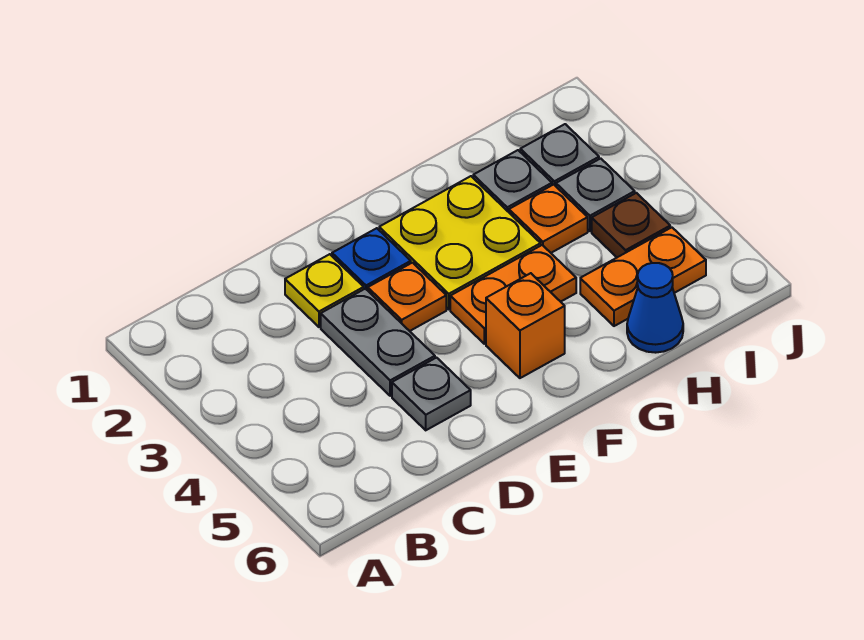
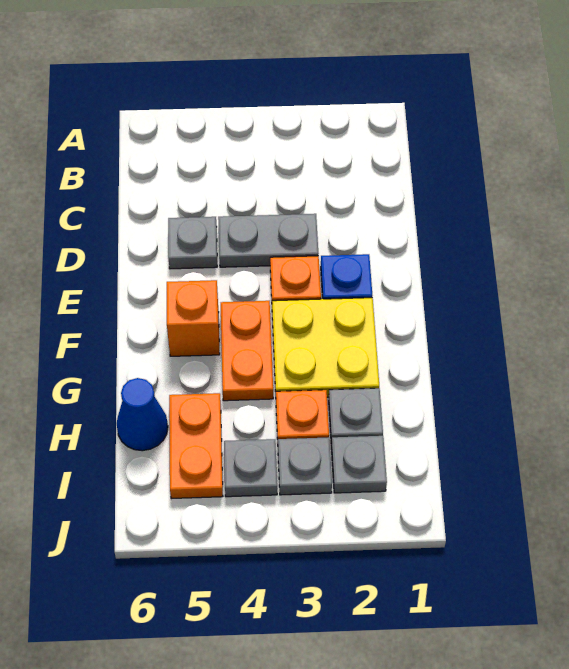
yellow 1x1 plate [285,254,364,327] -> none
brown 1x1 plate [592,193,670,257] -> grey 1x1 plate [224,439,277,497]

